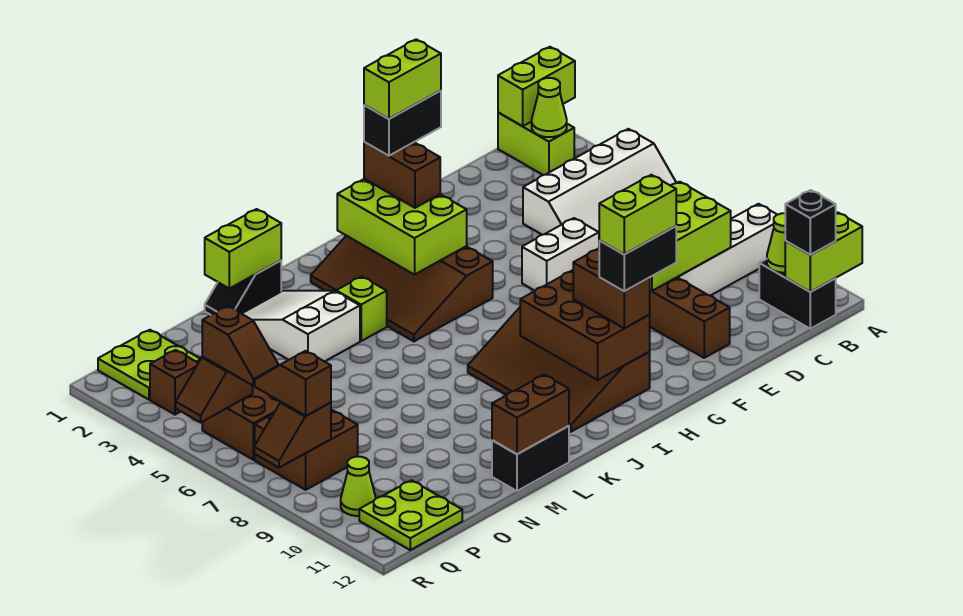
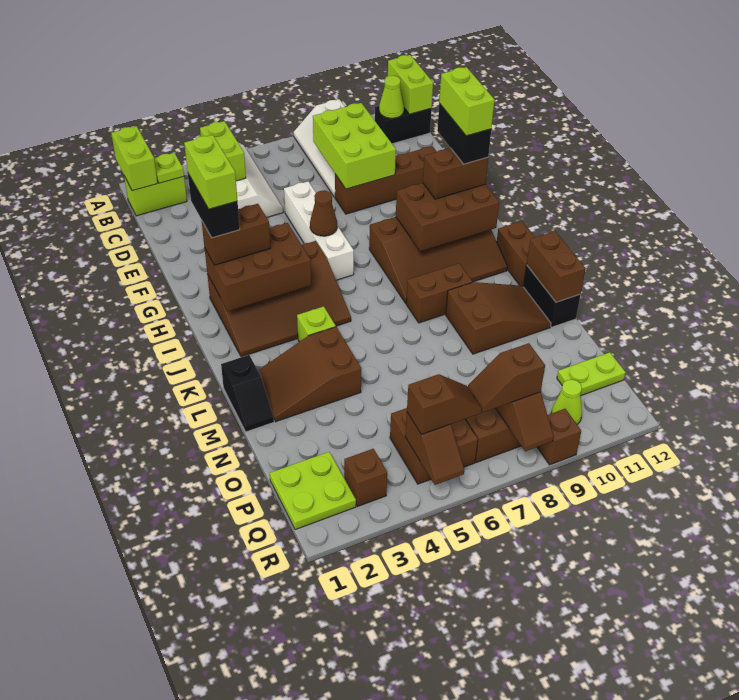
lime 1x1 cone [532,78,567,137] -> lime 1x1 plate [154,153,184,183]
black 1x1 brick [785,190,836,255] -> none
white 1x2 brick [522,218,599,291] -> white 1x4 brick [284,181,354,280]
none -> brown 1x1 cone [310,190,337,236]
lime 2x3 brick [337,179,467,275] -> brown 2x3 brick [204,223,311,311]
none -> brown 1x2 brick [497,221,535,286]
none -> brown 1x2 brick [406,264,472,323]
lime 1x2 brick [205,209,281,288] -> lime 1x2 brick moved to [200,121,246,181]
white 2x3 slope [242,291,360,362] -> brown 2x3 slope [258,327,361,422]
none -> brown 2x3 slope [446,282,551,354]
lime 2x2 plate [359,480,462,550] -> lime 1x2 plate [557,352,626,396]
none -> brown 1x1 brick [537,409,581,465]

